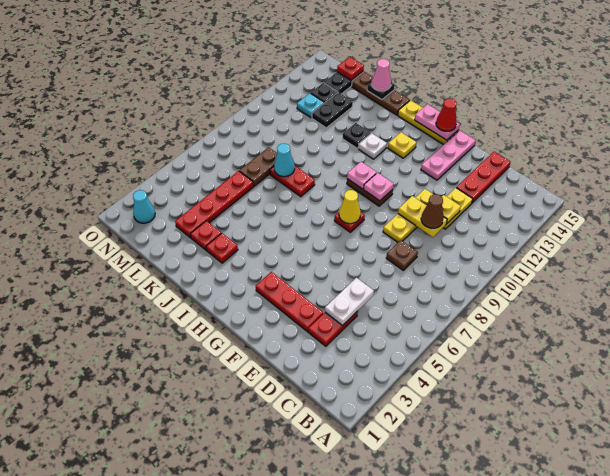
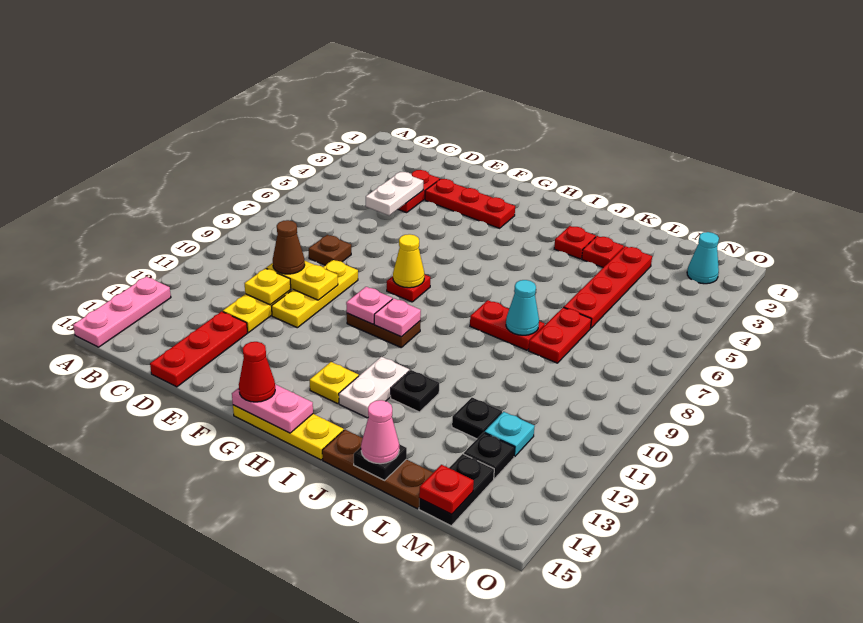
pink 1x3 plate [421,130,476,180] -> pink 1x3 plate moved to [73,276,171,347]
white 1x1 plate [358,133,387,159] -> white 1x2 plate [339,357,409,418]
brown 1x2 plate [239,147,277,186] -> red 1x2 plate [529,307,591,363]
black 1x2 plate [312,92,353,128] -> black 1x1 plate [452,398,502,439]

